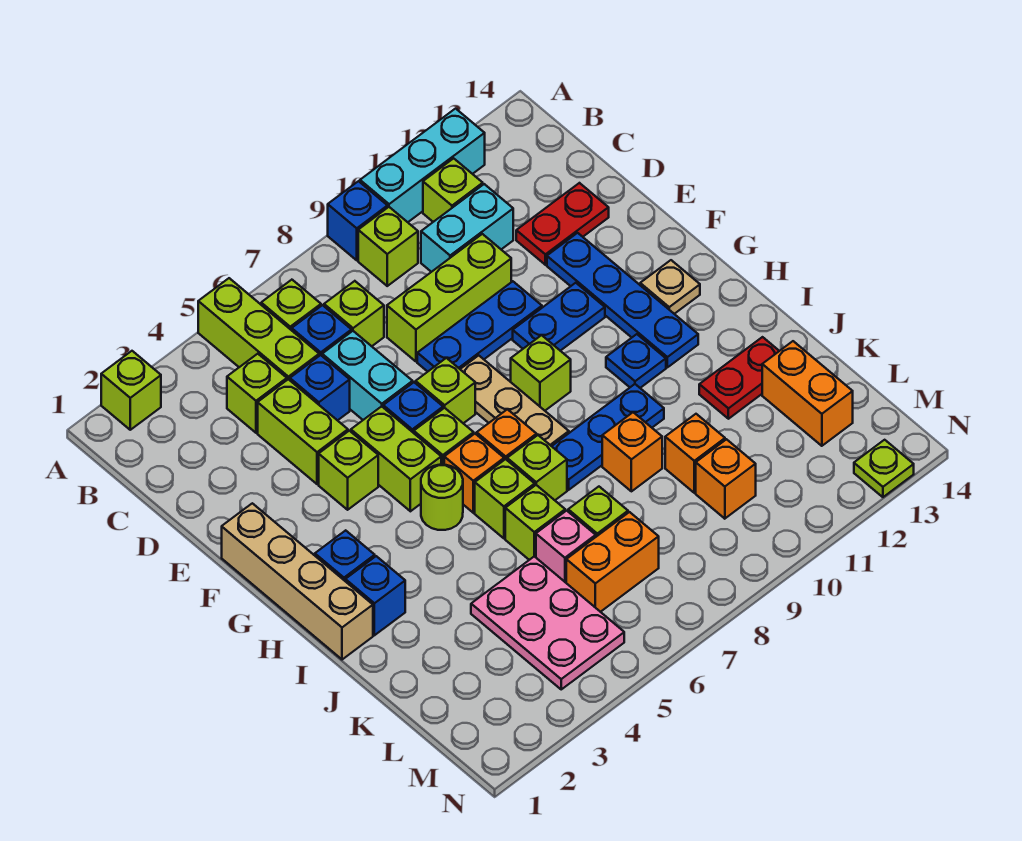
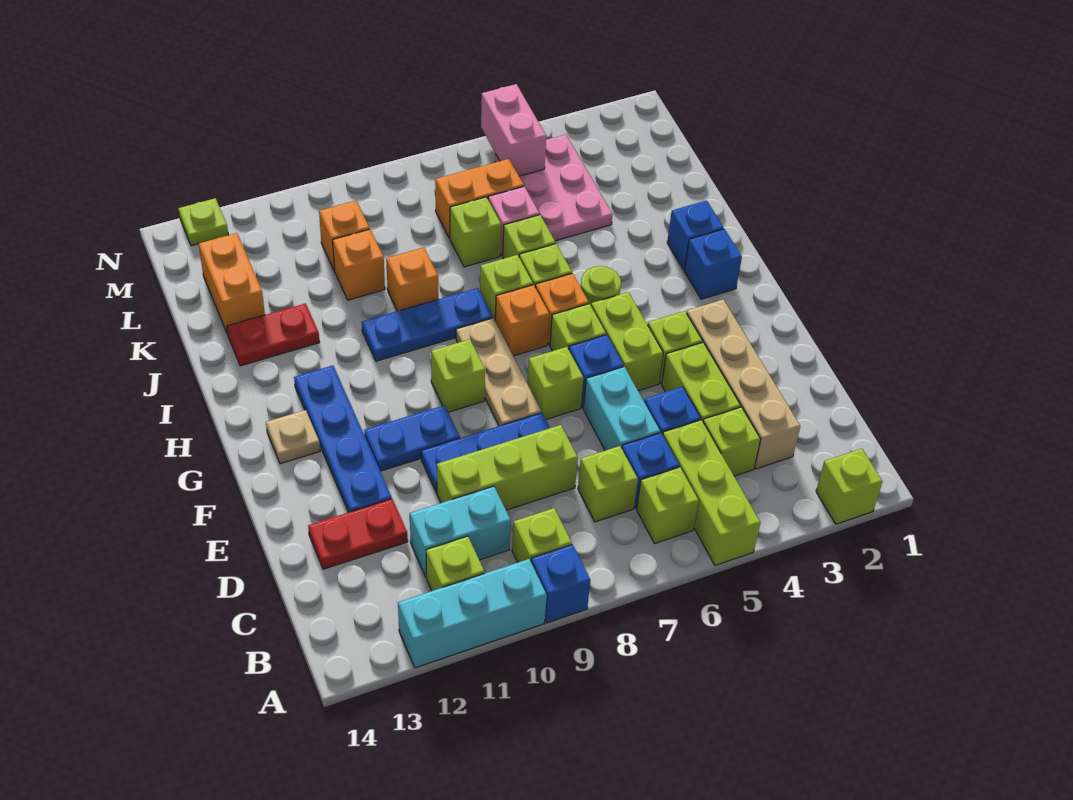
tan 1x4 brick [222,503,373,660] -> tan 1x4 brick moved to [687,300,800,469]
blue 1x1 plate [606,334,666,388] -> none
none -> pink 1x2 brick [481,84,546,176]

